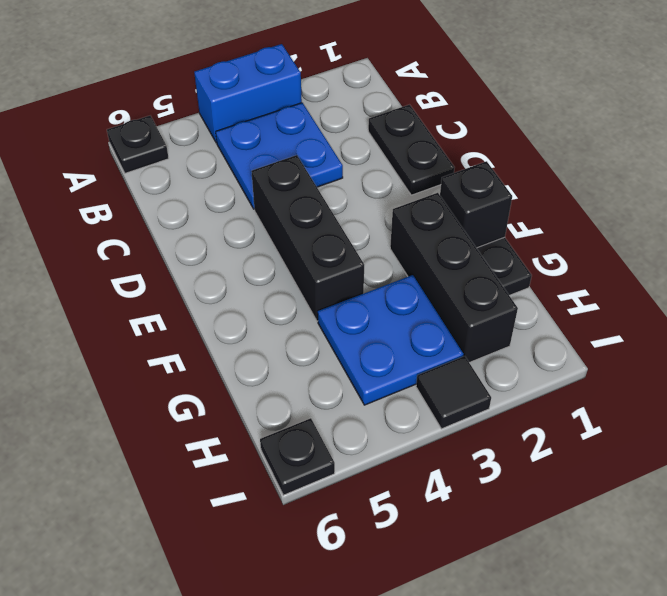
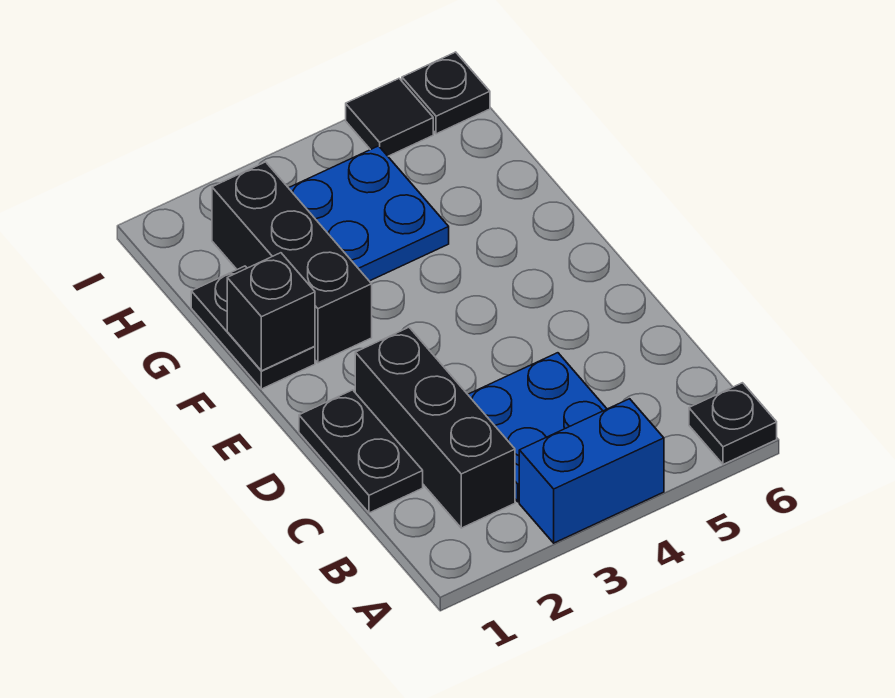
black 1x3 brick [251,155,364,321] -> black 1x3 brick moved to [355,327,515,528]
black 1x1 tile [416,356,491,429] -> black 1x1 tile moved to [346,79,433,156]

